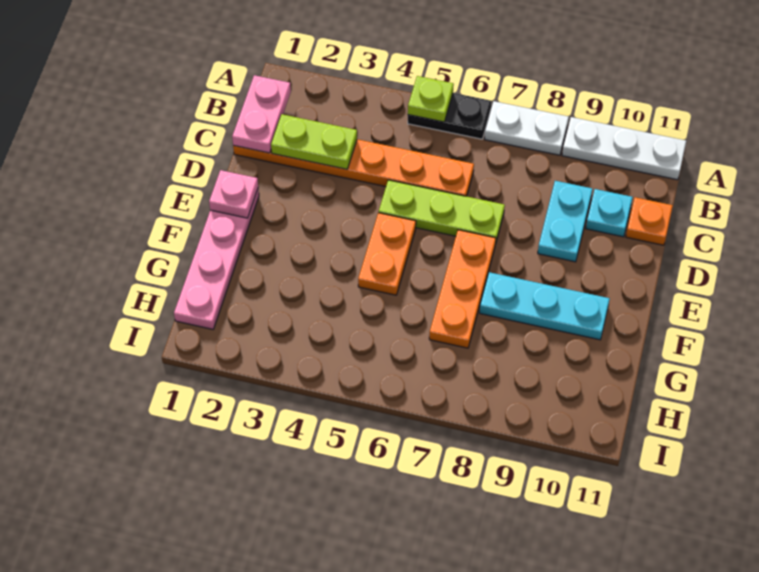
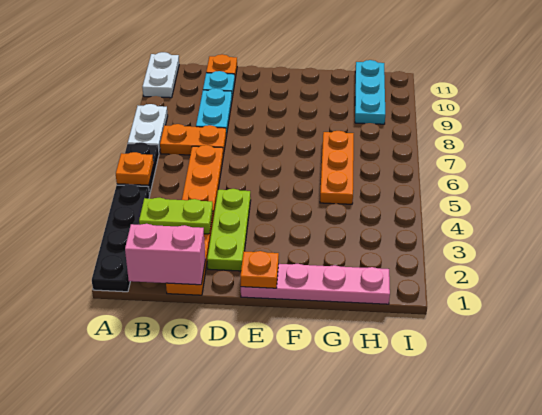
none -> black 1x4 plate [92,184,149,292]
lime 1x1 plate [408,76,454,122] -> orange 1x1 plate [116,152,153,185]
white 1x3 plate [562,117,686,180] -> white 1x2 plate [142,52,179,98]
pink 1x2 plate [232,75,291,153] -> pink 1x2 brick [125,224,205,285]
lime 1x2 plate [271,114,357,169] -> lime 1x2 plate turned to [139,197,213,234]
cyan 1x2 plate [538,181,592,262] -> cyan 1x2 plate turned to [196,88,232,136]
lime 1x3 plate [379,180,505,244] -> lime 1x3 plate moved to [207,189,251,271]
pink 1x1 plate [209,170,258,218] -> orange 1x1 plate [240,251,279,288]
orange 1x2 plate [358,213,416,295] -> orange 1x2 plate moved to [160,124,226,156]
orange 1x3 plate [429,230,496,348] -> orange 1x3 plate turned to [320,131,354,204]
cyan 1x3 plate [480,272,610,340] -> cyan 1x3 plate moved to [355,60,385,124]

